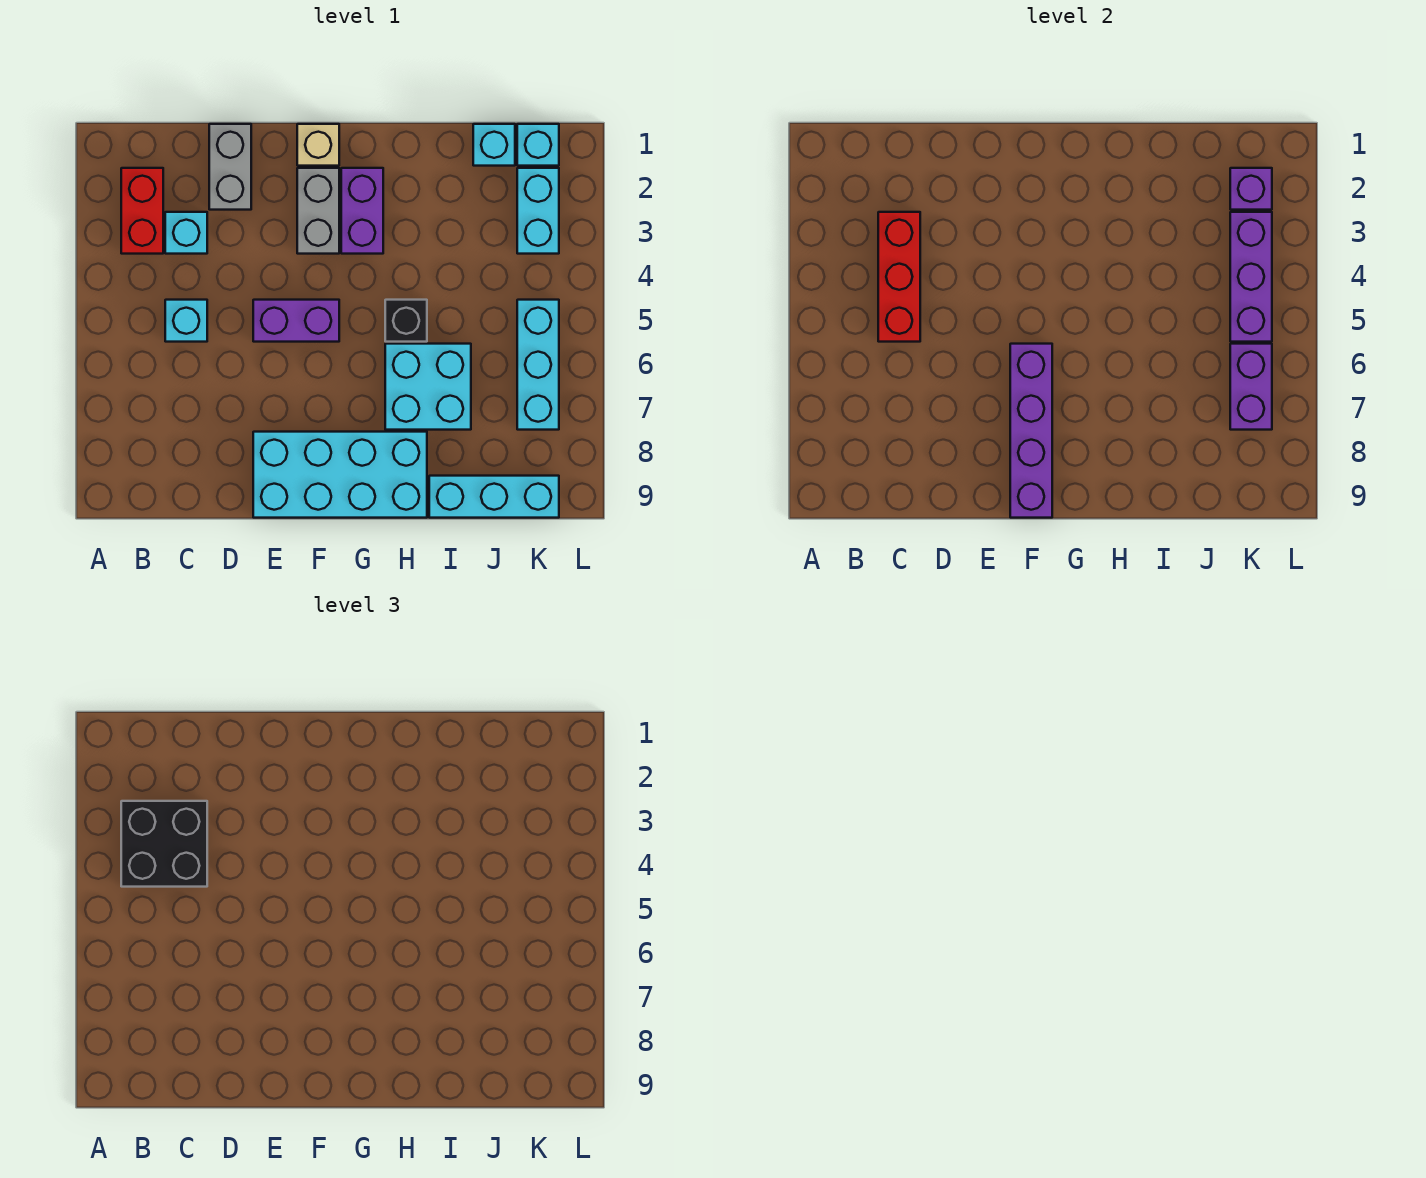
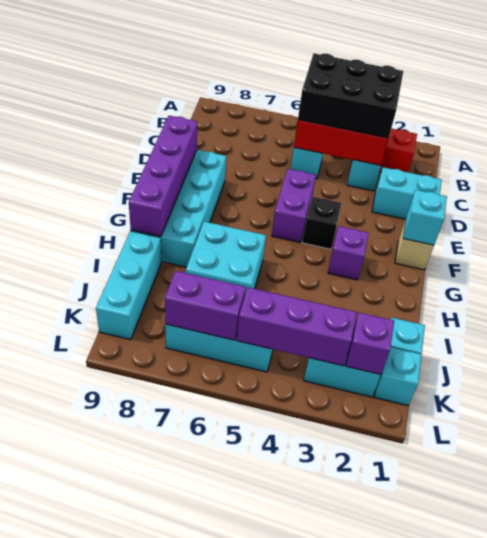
black 2x2 brick [121,801,207,887] -> black 2x3 brick [298,53,403,138]
grey 1x2 brick [209,124,251,210] -> cyan 1x2 brick [372,167,442,219]
none -> cyan 1x1 brick [403,190,447,245]
grey 1x2 brick [297,168,339,254] -> none
purple 1x4 brick [1010,344,1052,518] -> purple 1x4 brick turned to [129,116,197,236]
purple 1x2 brick [341,168,383,254] -> purple 1x1 brick [328,226,369,280]
black 1x1 brick [385,300,427,342] -> black 1x1 brick moved to [302,197,342,249]

